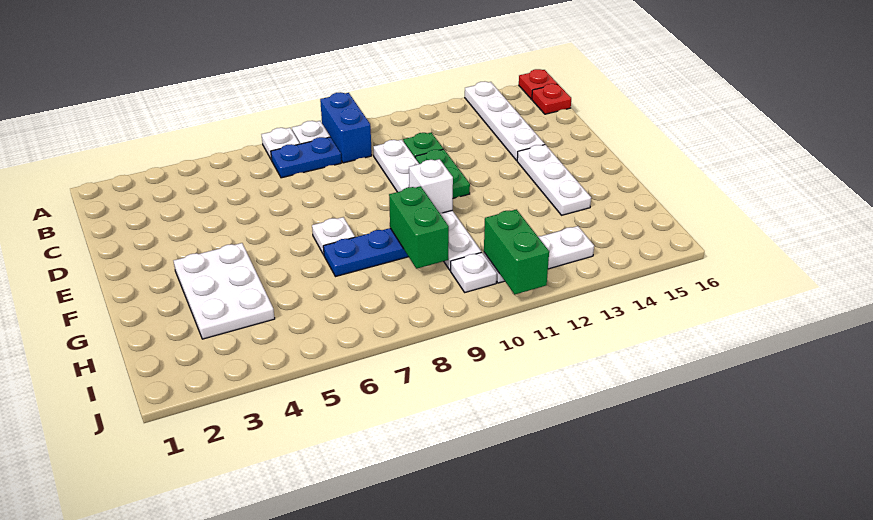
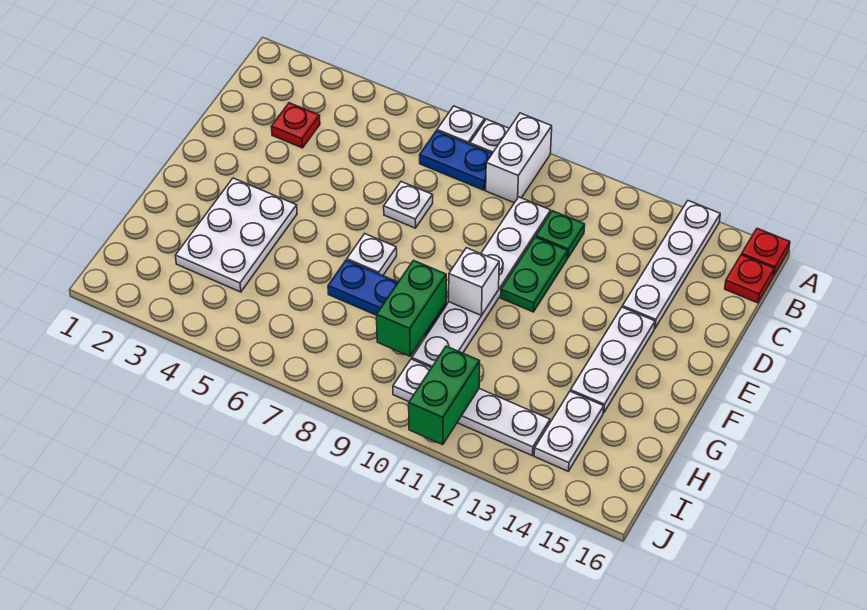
blue 1x2 brick [320,92,372,163] -> white 1x2 brick [486,113,552,203]
none -> red 1x1 plate [271,103,320,148]
none -> white 1x1 plate [384,182,433,228]
none -> white 1x2 plate [534,391,604,471]

